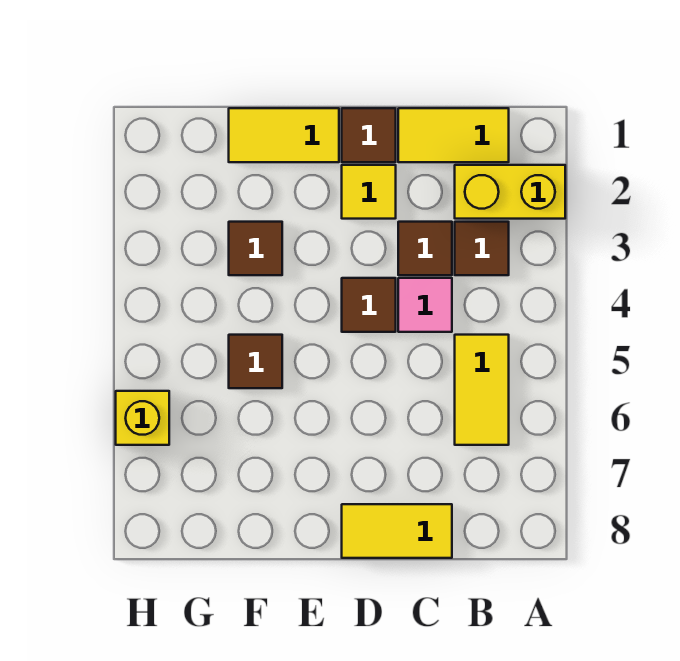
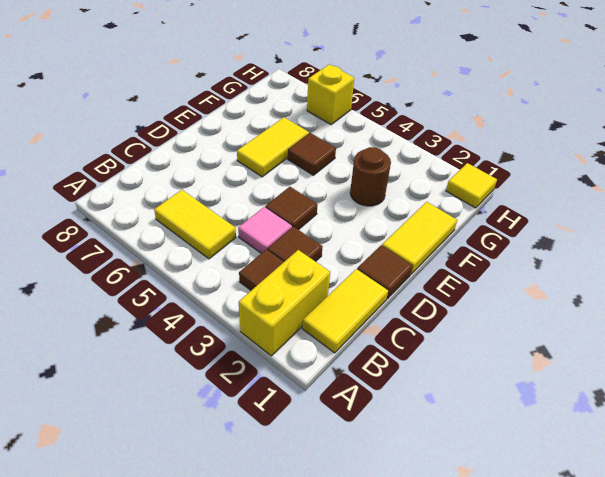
yellow 1x2 tile [342,504,452,558] -> yellow 1x2 tile moved to [237,117,309,177]
yellow 1x1 tile [342,165,396,219] -> yellow 1x1 tile moved to [446,163,497,208]
brown 1x1 tile [229,222,282,275] -> brown 1x1 round brick [350,147,391,206]

